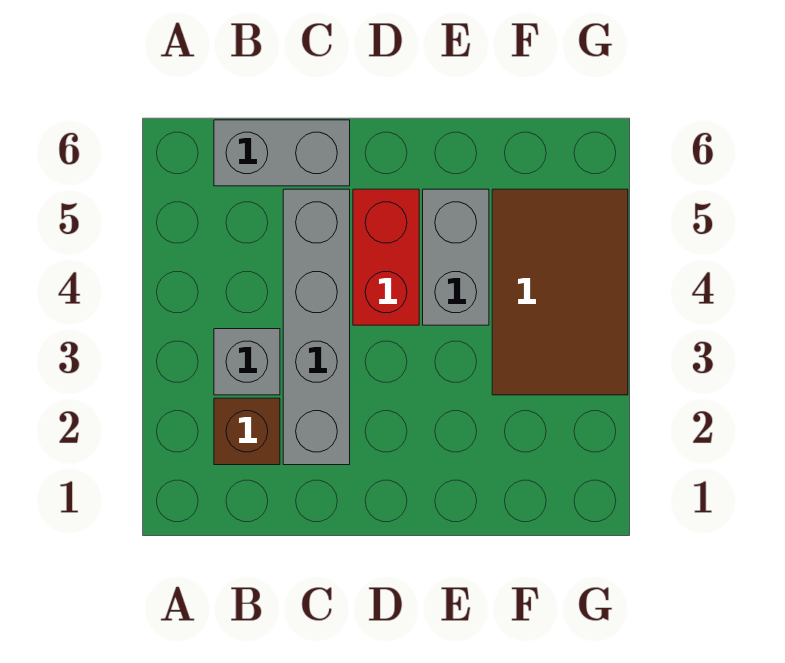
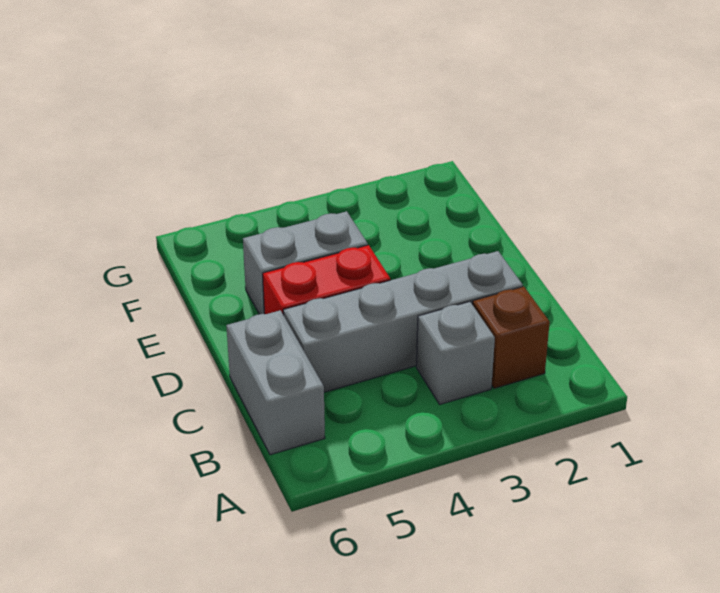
brown 2x3 tile [492,189,628,395] -> none

